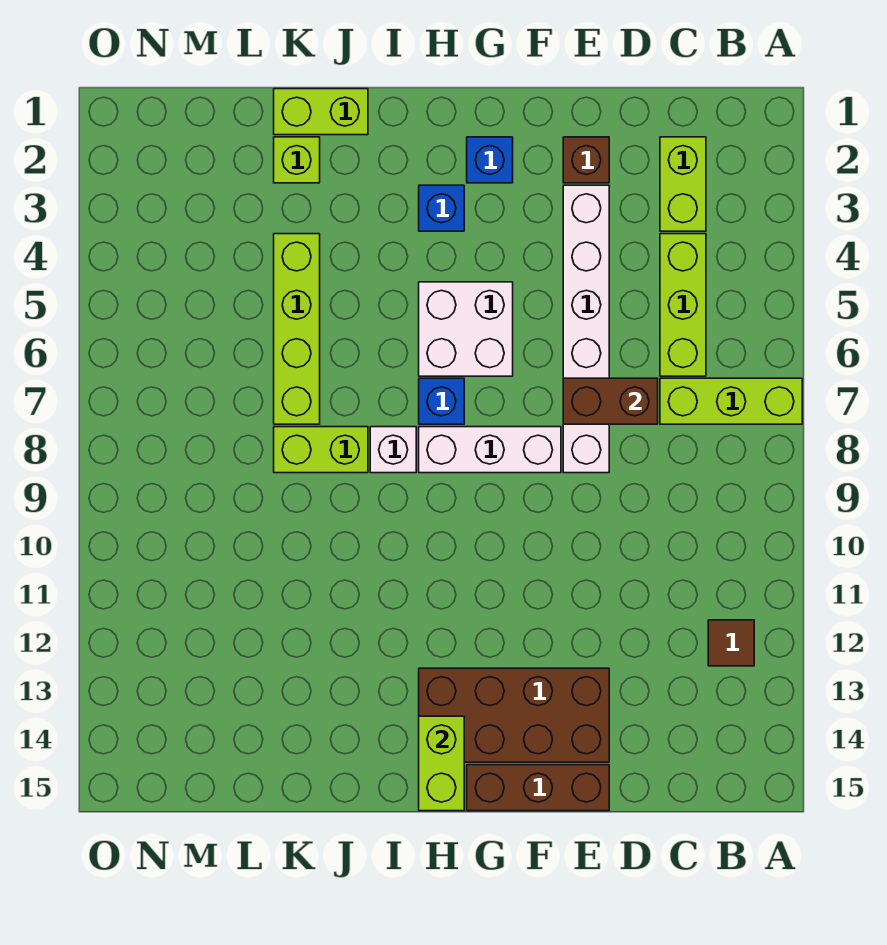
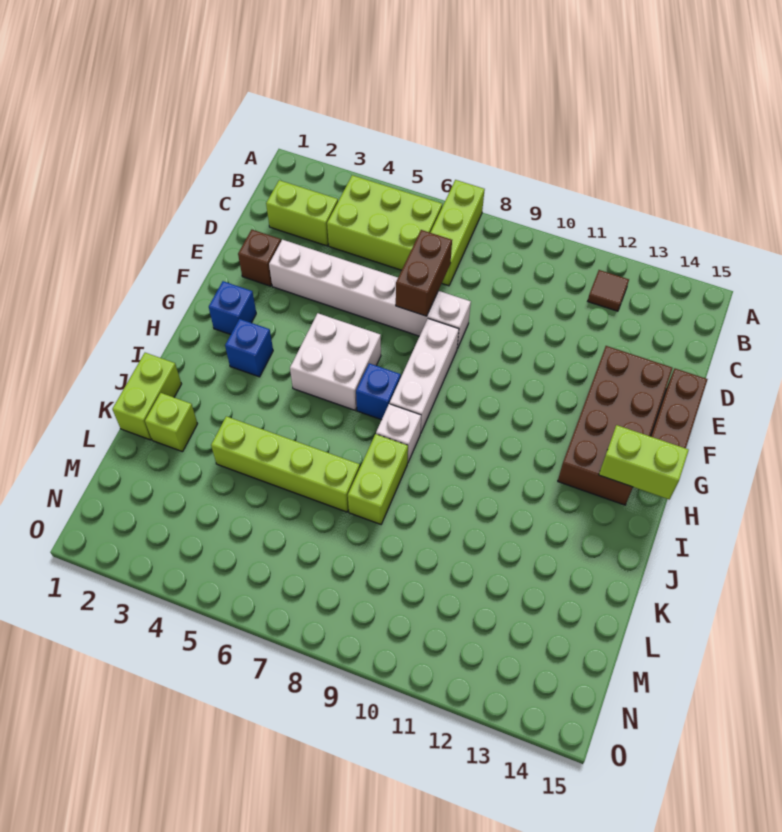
lime 1x3 brick [660,234,706,376] -> lime 2x3 brick [327,175,442,270]

